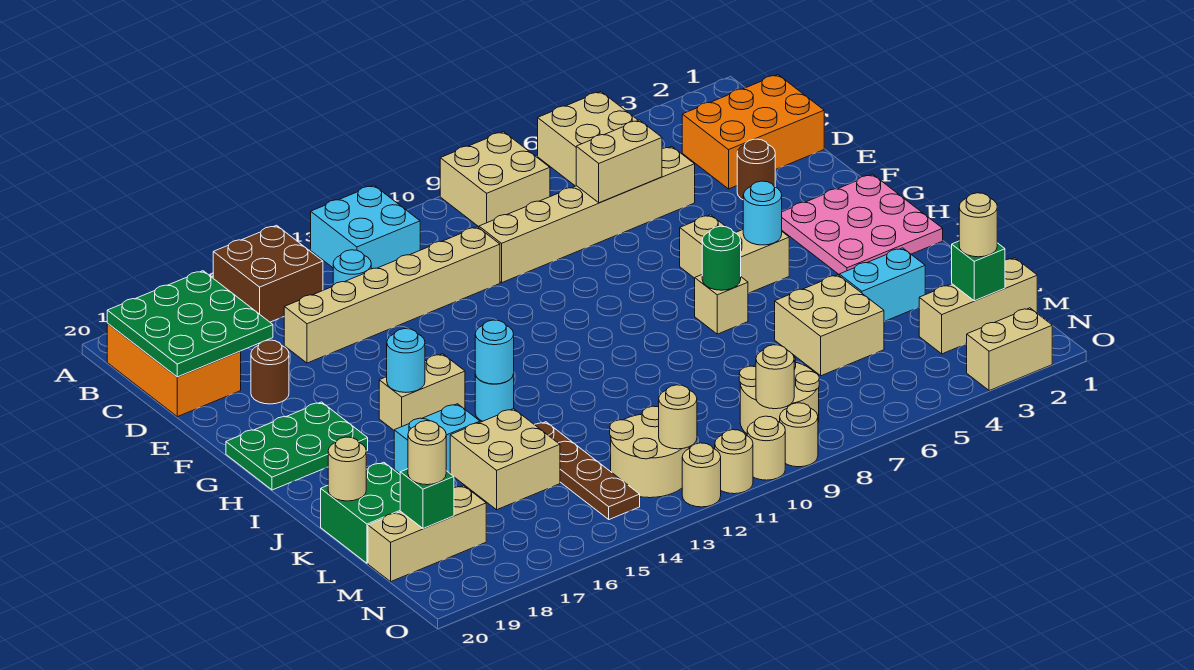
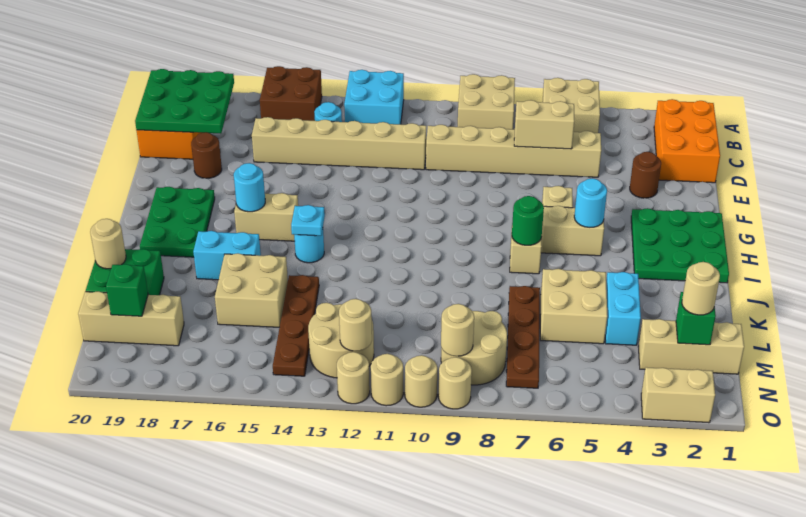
orange 2x3 brick [682,75,824,189] -> orange 2x3 brick turned to [654,99,720,183]
pink 3x3 plate [782,174,943,274] -> green 3x3 plate [631,208,729,283]
green 2x3 plate [226,402,368,490] -> green 2x3 plate turned to [140,187,215,257]
cyan 1x1 round brick [475,320,514,384] -> cyan 1x1 plate [291,205,325,236]
cyan 1x2 brick [839,248,925,322] -> cyan 1x2 brick turned to [605,272,641,345]
none -> brown 1x4 plate [506,286,540,388]
tan 1x1 round brick [408,421,446,485] -> none

